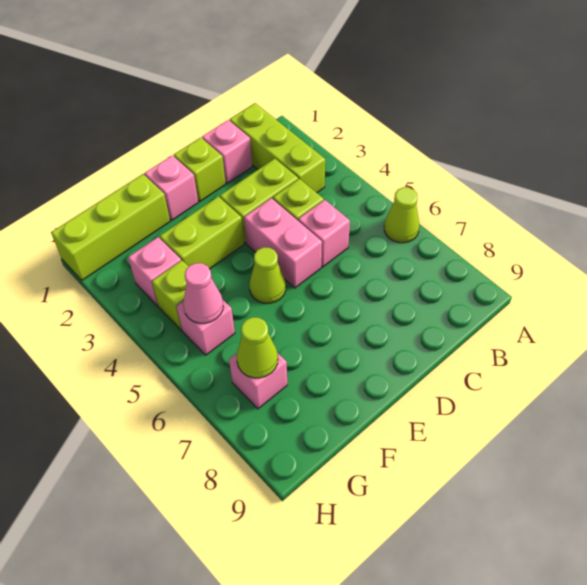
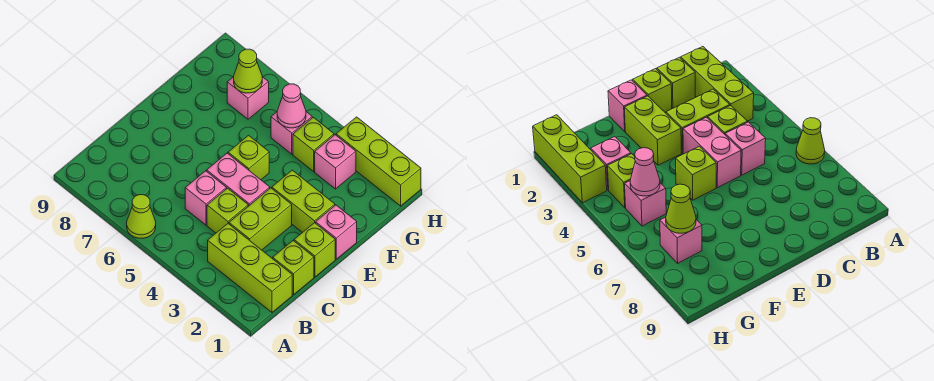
pink 1x1 brick [202,120,252,183] -> lime 1x1 brick [273,241,314,295]
lime 1x2 brick [160,196,244,269] -> lime 1x2 brick turned to [272,170,335,233]
lime 1x1 cone [249,247,286,303] -> lime 1x1 brick [228,135,269,180]
lime 1x3 brick [51,174,170,280] -> lime 1x3 brick turned to [336,117,421,206]

